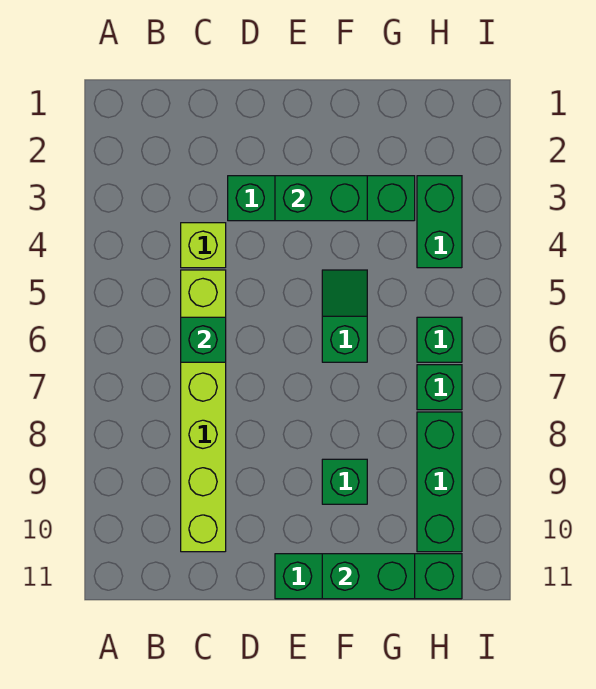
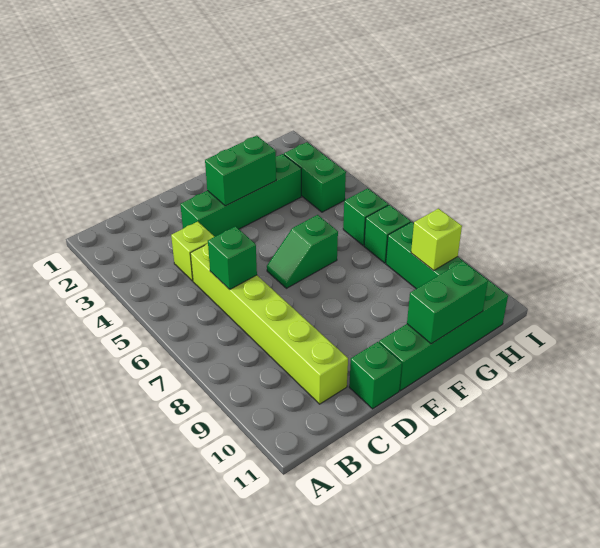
green 1x2 slope [322,270,367,362] -> green 1x2 slope turned to [267,215,338,288]
green 1x1 brick [322,459,367,504] -> green 1x1 brick moved to [349,342,402,409]
none -> lime 1x1 brick [411,209,462,270]

